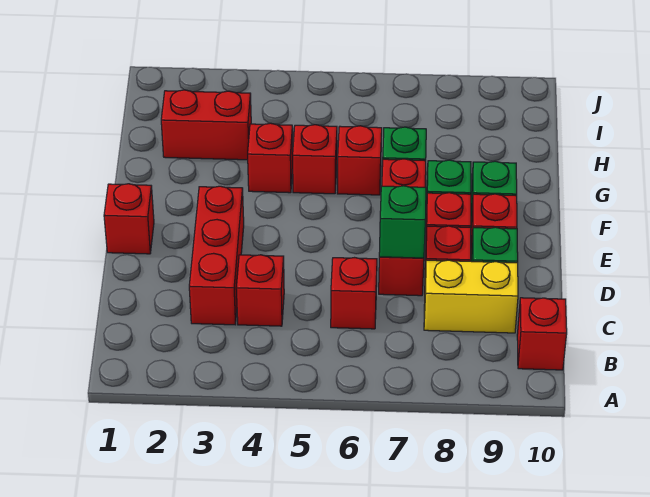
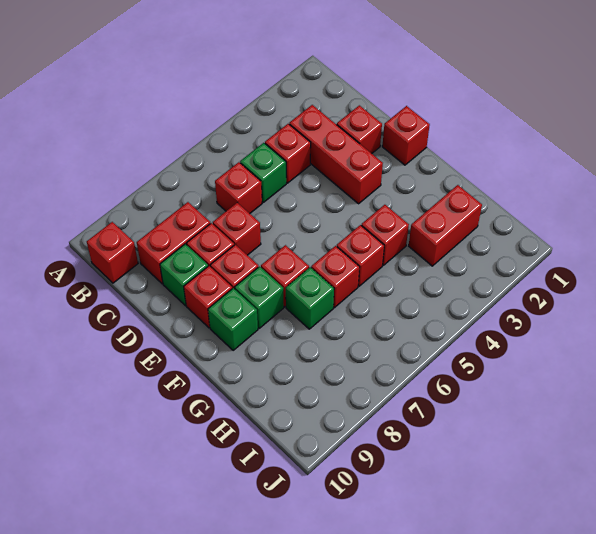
yellow 1x2 brick [424,260,518,333] -> red 1x2 brick [137,202,210,284]
none -> red 1x1 brick [337,105,382,153]
green 1x1 brick [379,186,426,258] -> green 1x1 brick moved to [240,143,286,202]

